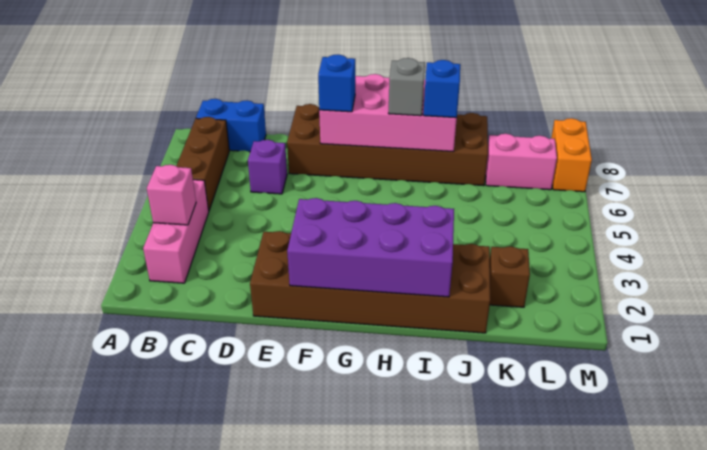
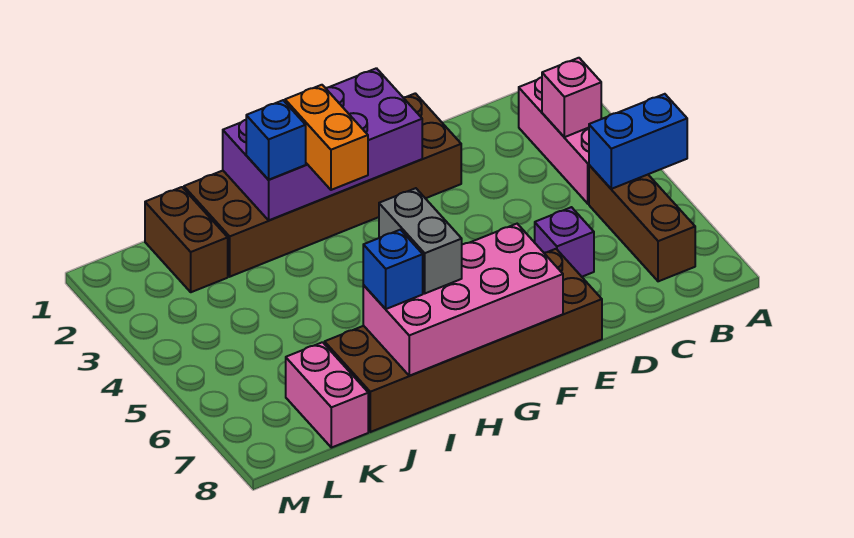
blue 1x2 brick [196,99,266,152] -> blue 1x2 brick moved to [589,94,687,189]
blue 1x1 brick [318,55,355,112] -> blue 1x1 brick moved to [246,100,306,180]
grey 1x1 brick [389,58,425,116] -> grey 1x2 brick [379,188,462,293]
brown 1x1 brick [490,246,530,307] -> brown 1x2 brick [145,187,228,292]
pink 1x2 brick [486,134,557,190] -> pink 1x2 brick turned to [286,342,368,448]
orange 1x2 brick [551,118,592,192] -> orange 1x2 brick moved to [285,85,368,190]

